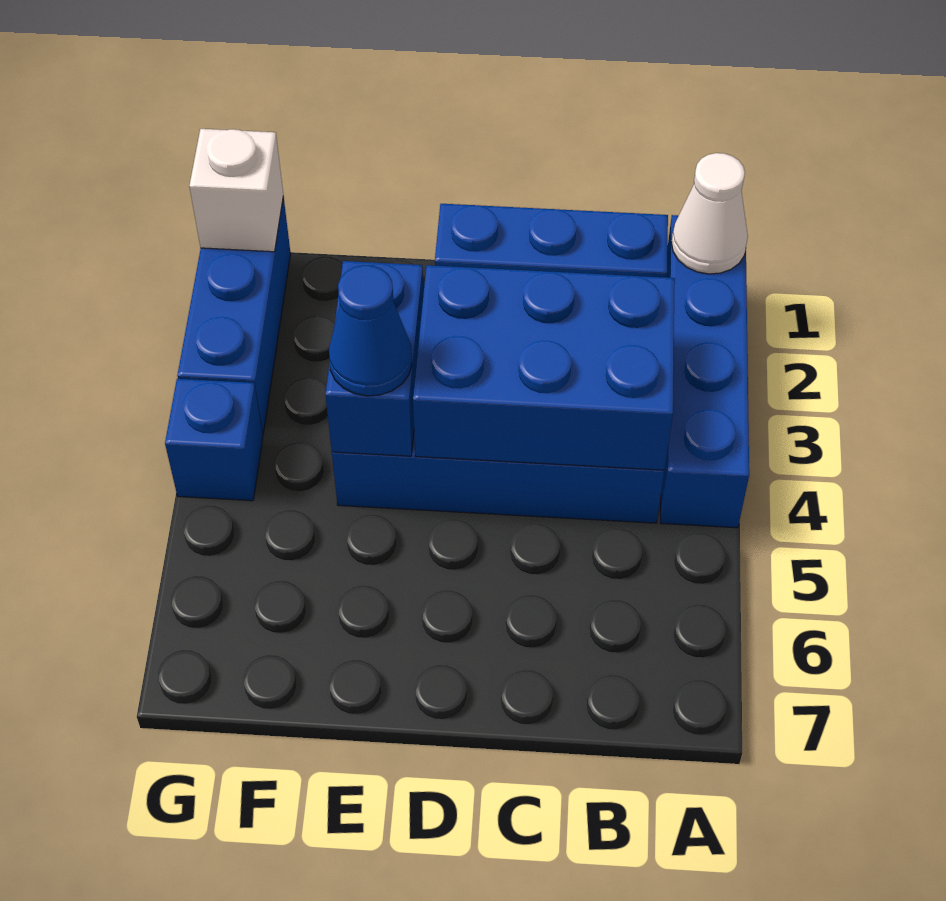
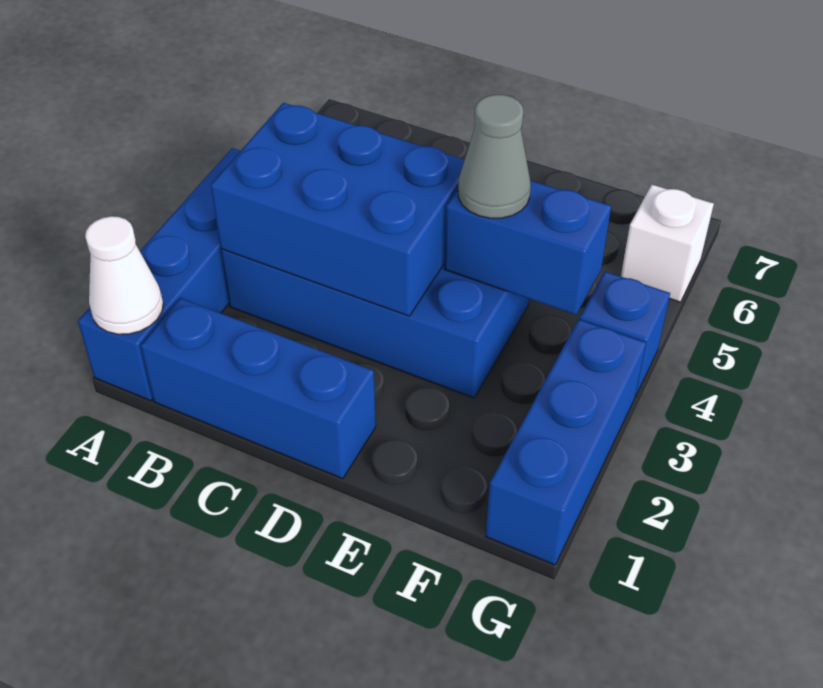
blue 1x2 brick [325,261,423,456] -> blue 1x2 brick turned to [444,180,611,315]
blue 1x1 cone [329,265,412,396] -> grey 1x1 cone [458,95,531,218]
white 1x1 brick [189,129,283,252] -> white 1x1 brick moved to [621,185,714,302]

